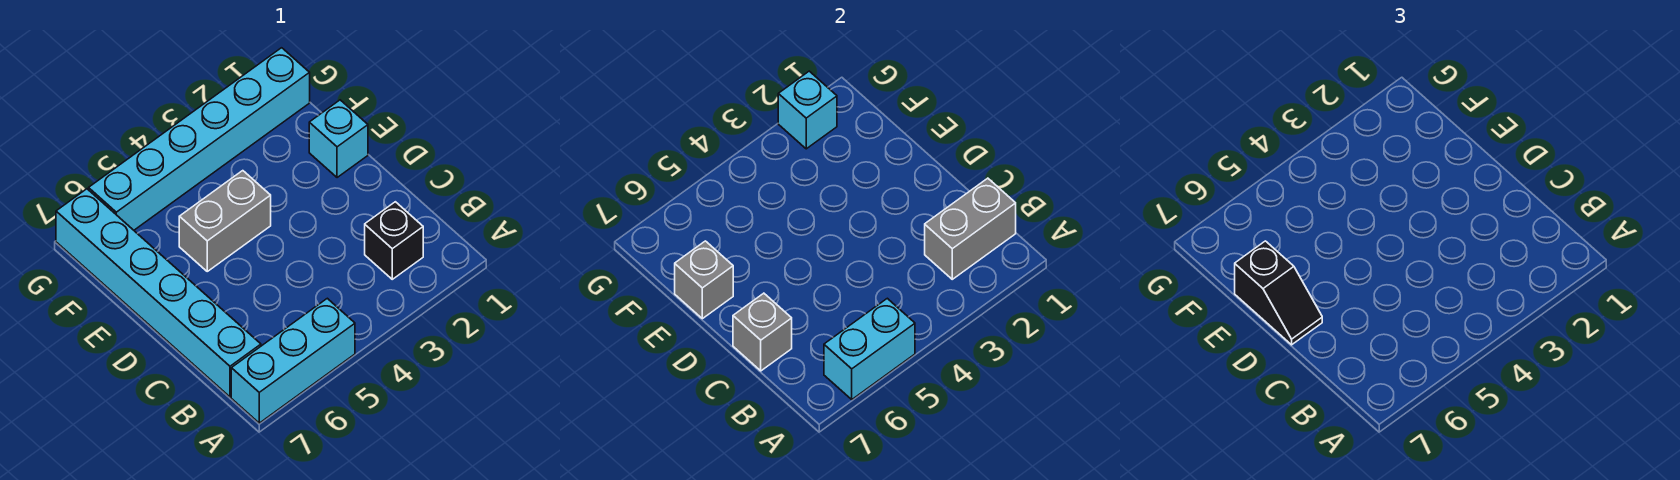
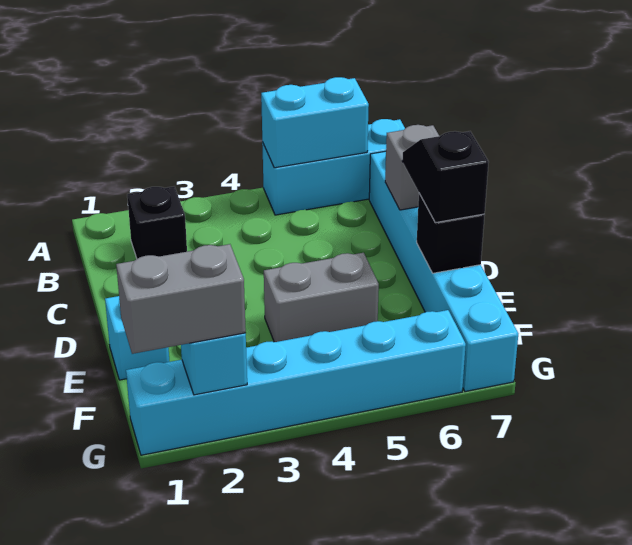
grey 1x2 brick [925,178,1016,279] -> grey 1x2 brick moved to [116,244,246,354]
grey 1x1 brick [675,241,733,319] -> black 1x1 brick [417,194,485,273]

